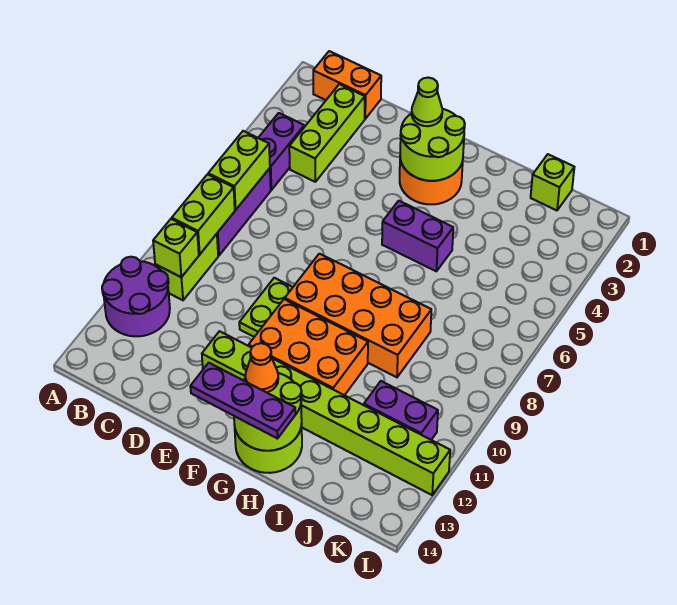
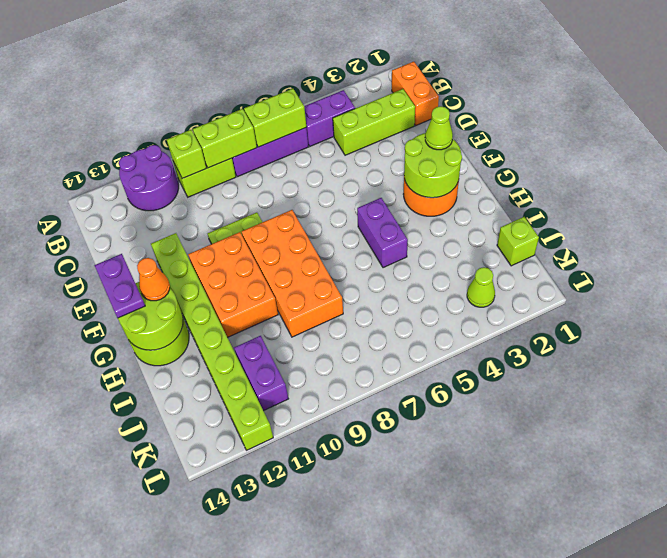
purple 1x3 plate [190,363,295,439] -> purple 1x2 plate [95,254,145,318]
none -> lime 1x1 cone [467,267,495,307]

